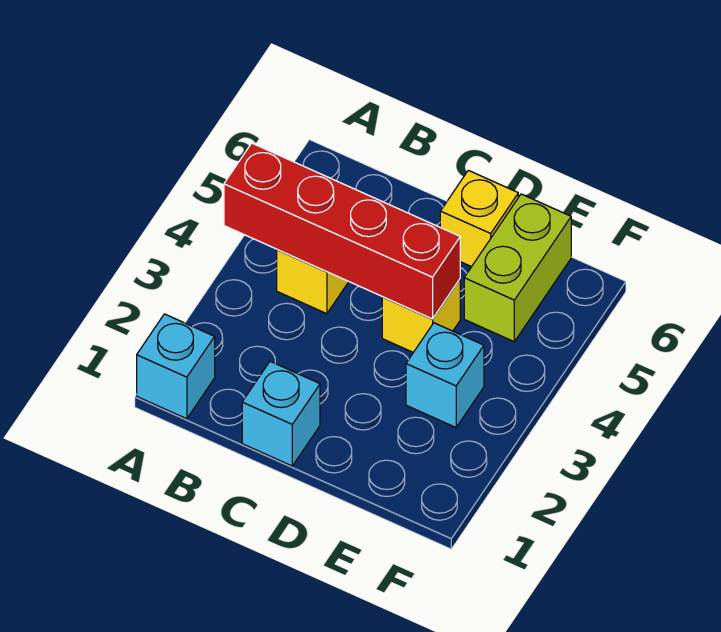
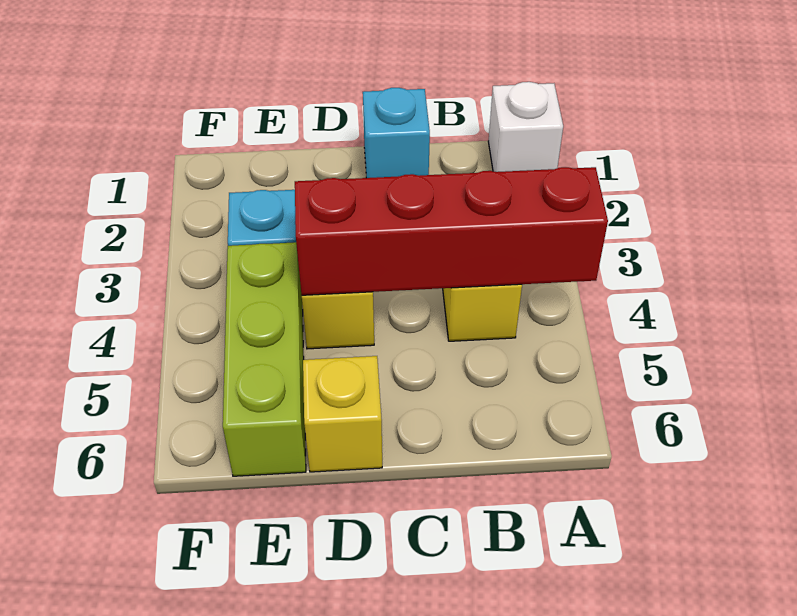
cyan 1x1 brick [137,314,215,419] -> white 1x1 brick [488,82,563,172]
lime 1x2 brick [464,194,571,342] -> lime 1x3 brick [223,242,306,476]

